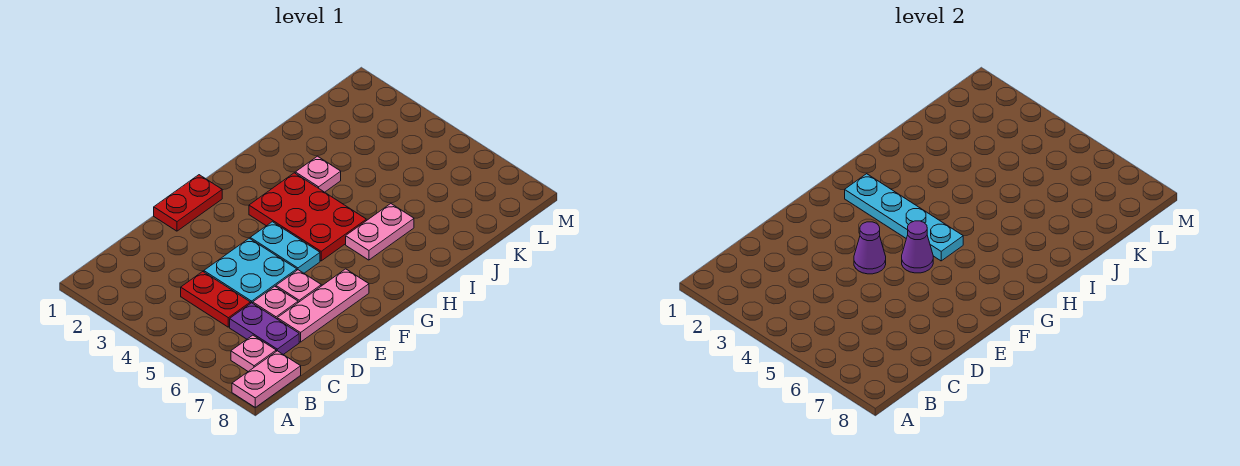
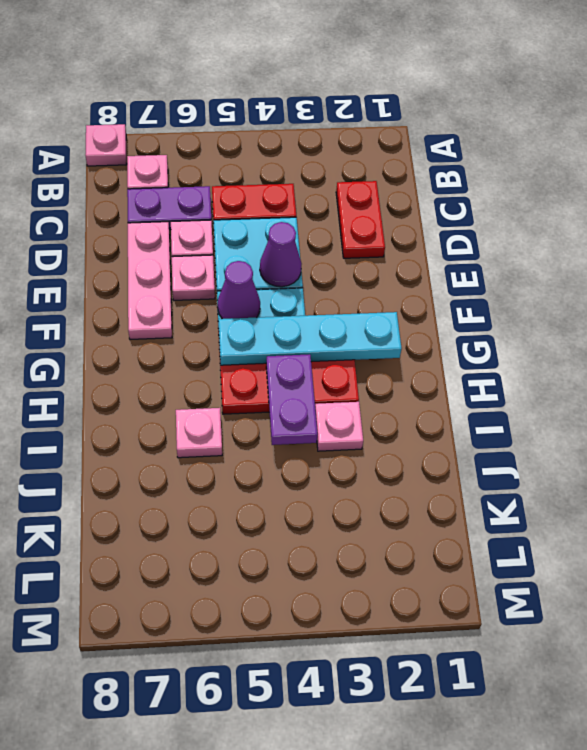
pink 1x2 plate [232,351,301,407] -> pink 1x1 plate [85,124,127,166]
red 1x2 plate [154,175,222,231] -> red 1x2 plate moved to [336,181,385,258]
none -> purple 1x2 plate [266,354,318,445]
pink 1x2 plate [346,204,414,260] -> pink 1x1 plate [176,408,222,458]

